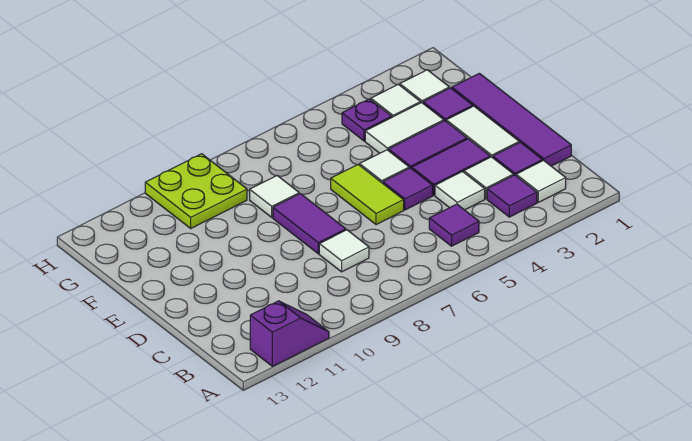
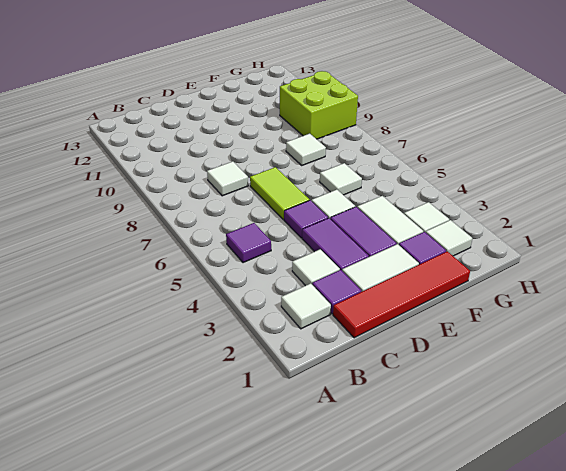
purple 1x2 slope [250,301,329,366] -> none
purple 1x1 tile [487,175,537,217] -> none
purple 1x4 tile [452,73,571,166] -> red 1x4 tile [333,251,470,338]
white 1x1 tile [435,172,485,210] -> white 1x1 tile moved to [320,163,362,195]
lime 1x2 tile [331,165,404,225] -> lime 1x2 tile turned to [250,167,309,220]
purple 1x2 tile [273,194,346,254] -> none
purple 1x1 plate [342,99,392,141] -> none
lime 2x2 plate [145,154,247,228] -> lime 2x2 brick [280,71,358,139]

